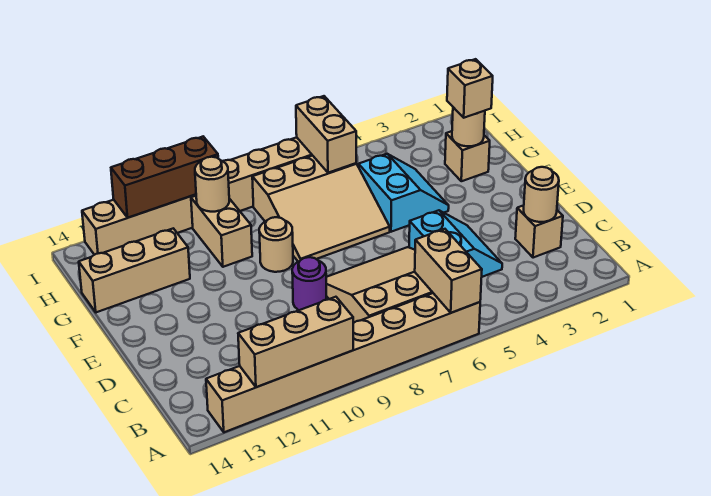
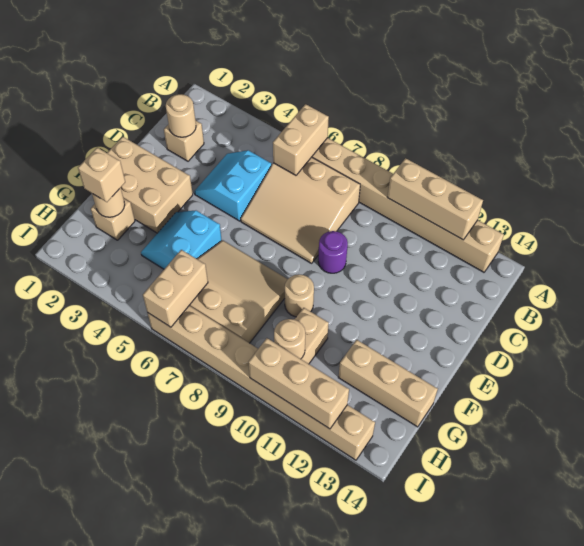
none -> tan 2x3 brick [107,137,193,233]
brown 1x3 brick [111,137,218,218] -> tan 1x3 brick [248,338,349,429]

